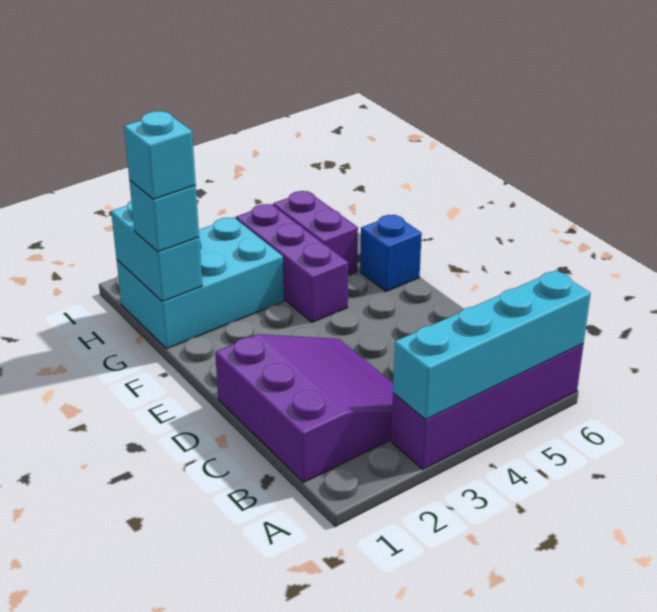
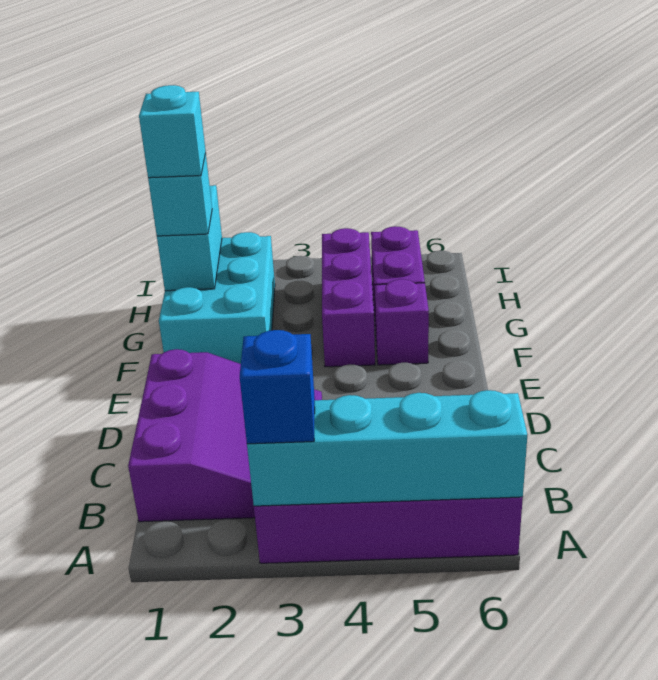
none -> purple 1x1 brick [375,279,429,365]
blue 1x1 brick [360,215,422,291] -> blue 1x1 brick moved to [240,330,315,444]
cyan 2x3 brick [117,217,284,349] -> cyan 2x3 brick turned to [159,232,275,364]

